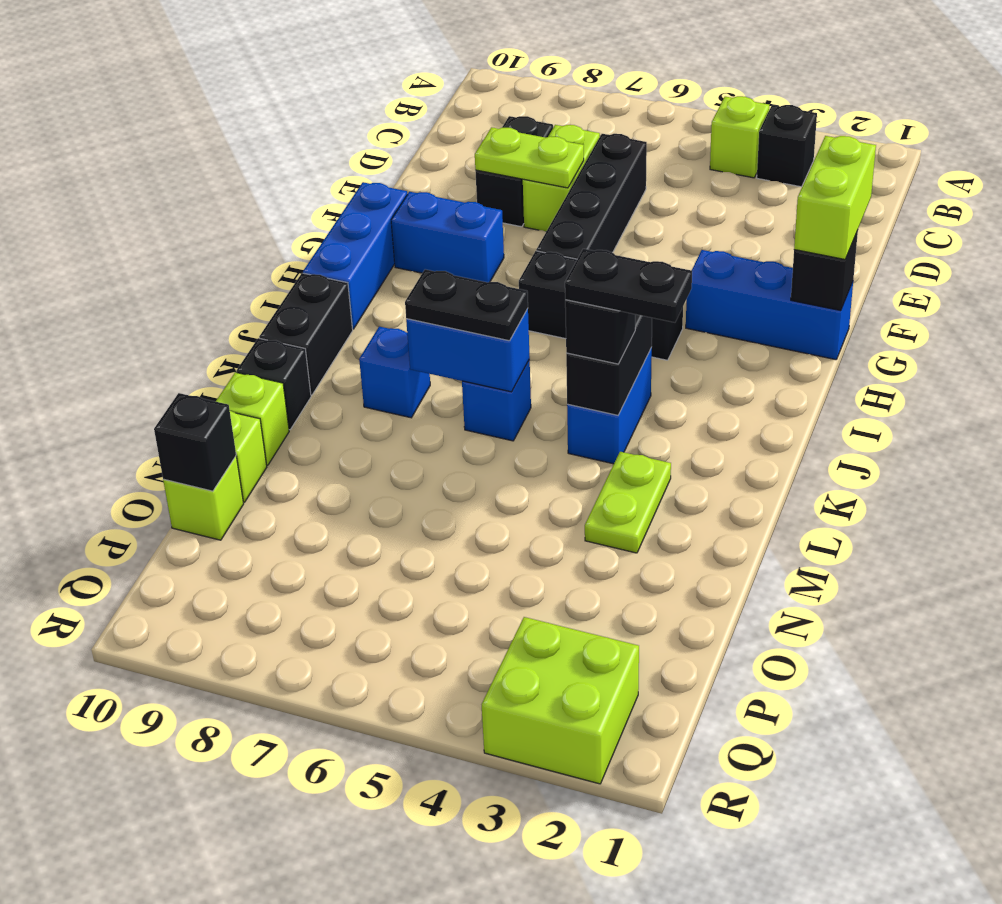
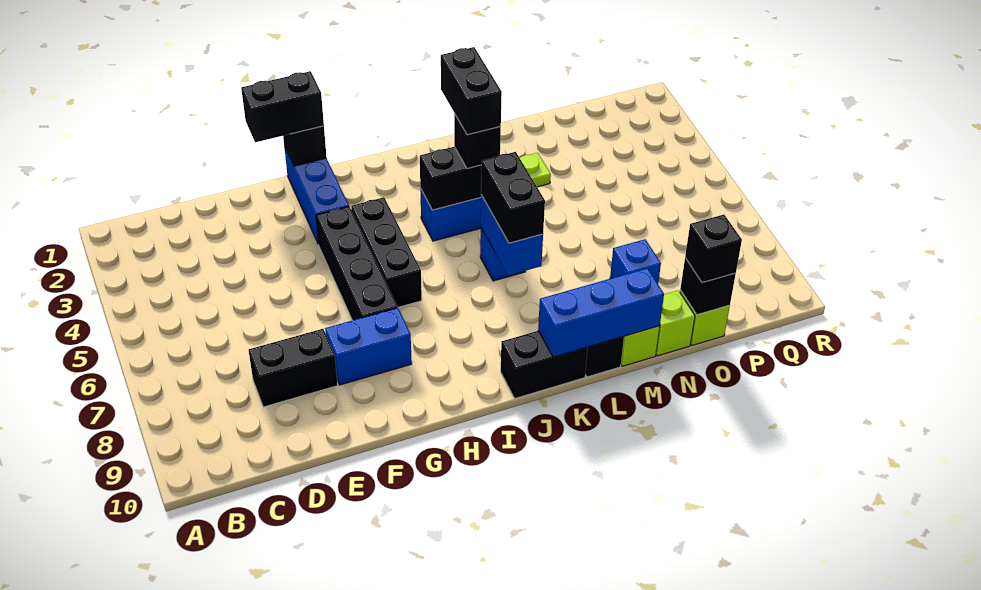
black 1x1 brick [757,105,817,187] -> black 1x1 brick moved to [685,215,742,283]
lime 1x1 brick [710,96,769,178] -> none
black 1x4 brick [536,134,647,259] -> black 1x4 brick turned to [316,206,398,320]
lime 1x2 brick [523,125,600,232] -> none
lime 1x2 plate [475,127,584,188] -> none
lime 1x2 brick [794,136,876,259] -> black 1x2 brick [241,71,324,142]
blue 1x2 brick [391,192,504,282] -> blue 1x2 brick turned to [325,308,412,385]
blue 1x3 brick [303,182,407,329] -> blue 1x3 brick moved to [538,268,664,357]
black 1x2 plate [565,249,692,322] -> black 1x2 brick [441,47,502,135]
black 1x2 plate [405,269,528,341] -> black 1x2 brick [481,152,545,243]
blue 1x1 brick [359,327,430,418] -> blue 1x1 brick moved to [610,239,661,283]
lime 2x2 brick [482,617,639,784] -> none

